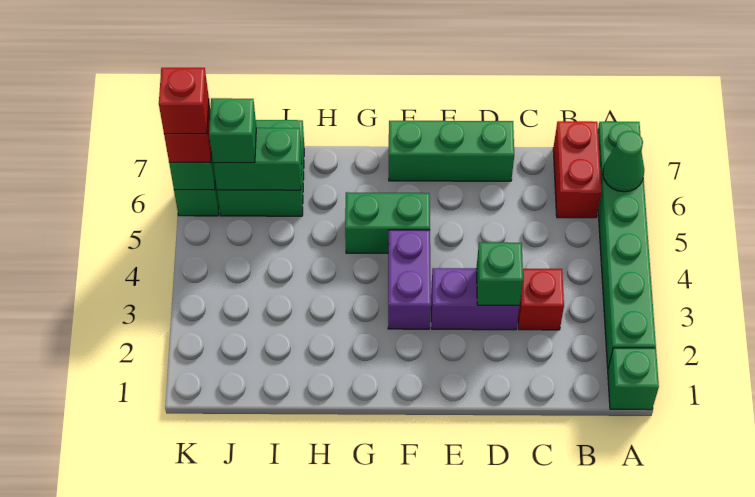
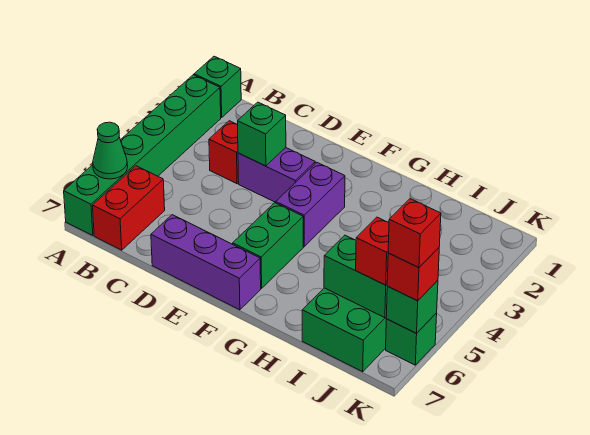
green 1x3 brick [389,121,514,181] -> purple 1x3 brick [151,215,261,310]
green 1x2 brick [345,192,430,253] -> green 1x2 brick turned to [233,203,303,288]
green 1x1 brick [209,98,256,163] -> red 1x1 brick [356,217,389,285]

